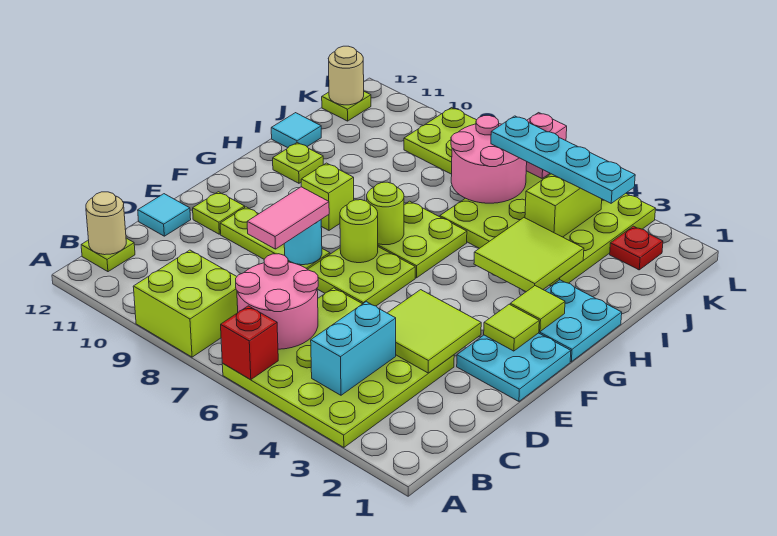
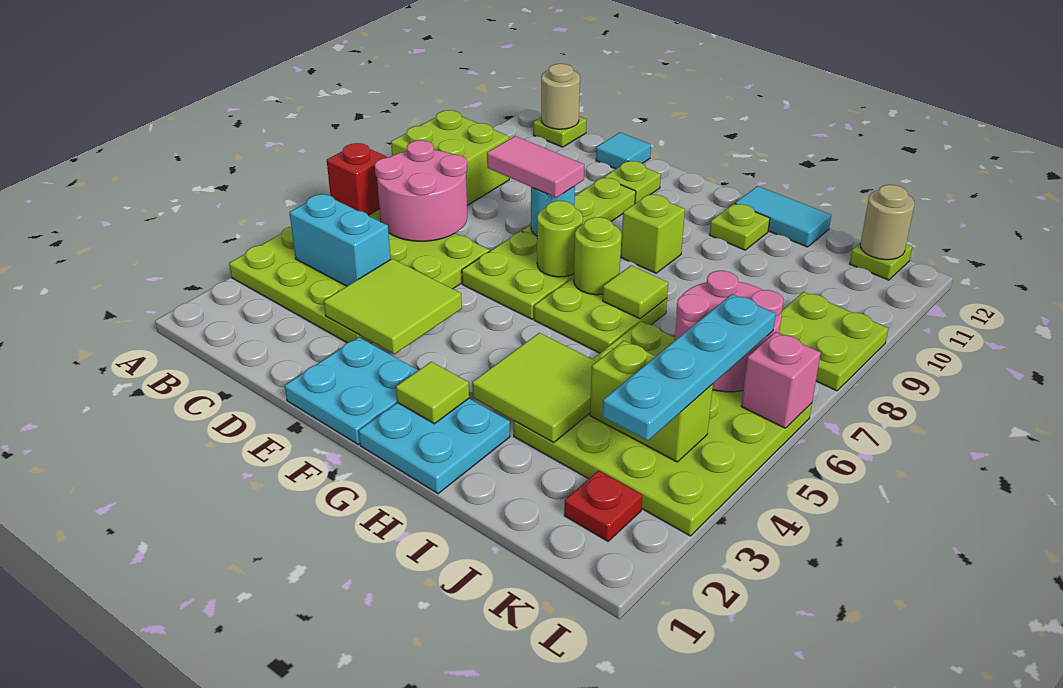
lime 1x1 tile [484,304,539,351] -> lime 1x1 tile moved to [603,266,668,319]
cyan 1x1 tile [271,113,321,148] -> cyan 1x2 tile [735,186,831,247]

